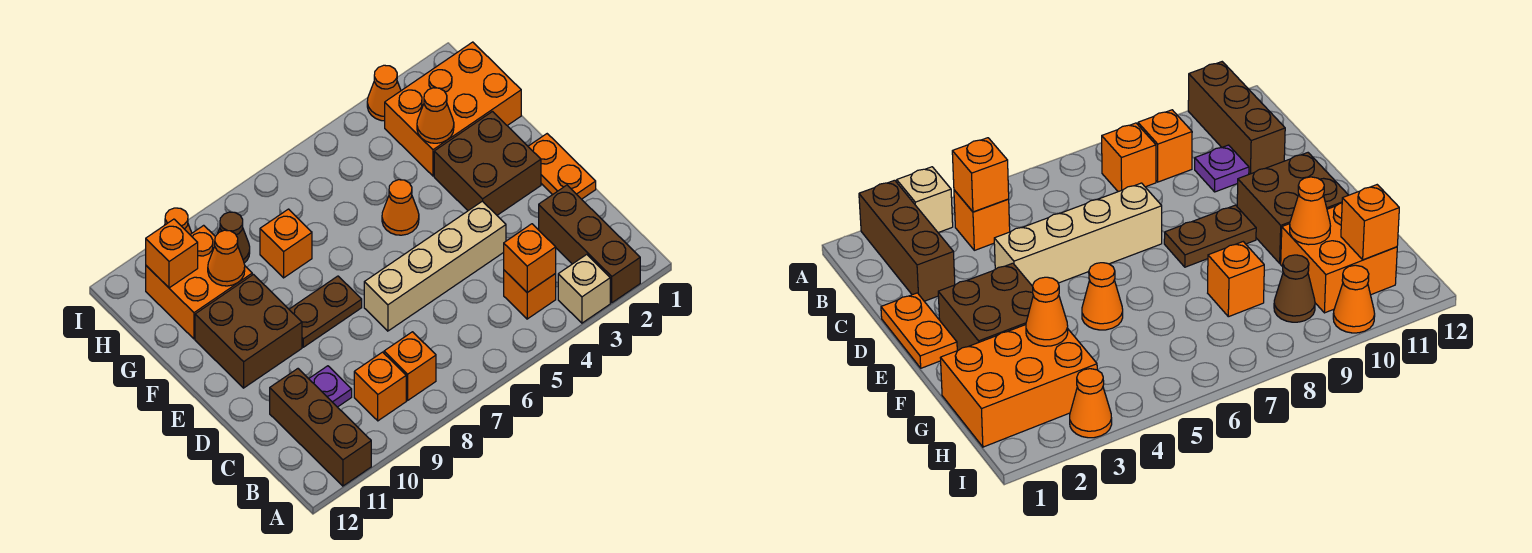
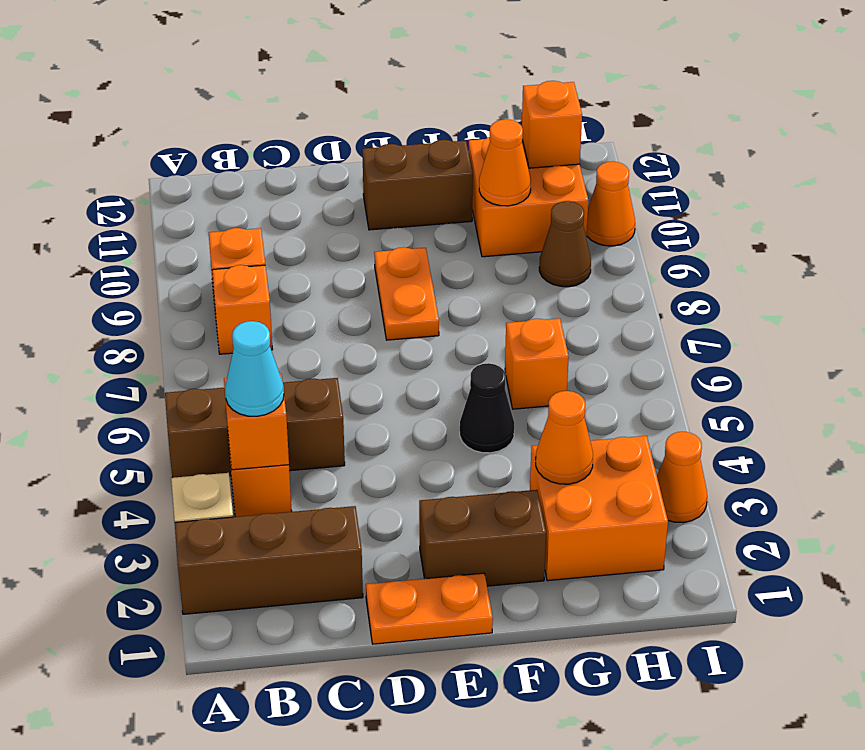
brown 1x3 brick [270,369,371,486] -> brown 1x3 brick moved to [165,378,345,478]
none -> cyan 1x1 cone [225,321,284,416]
purple 1x1 plate [309,366,352,407] -> none
tan 1x4 brick [364,201,506,331] -> none
brown 2x2 brick [434,112,541,215] -> brown 1x2 brick [419,490,546,586]
brown 1x2 plate [289,276,362,347] -> orange 1x2 plate [374,247,439,340]
brown 2x2 brick [195,274,302,388] -> brown 1x2 brick [362,140,473,230]
orange 1x1 cone [382,180,419,235] -> black 1x1 cone [460,363,514,453]
orange 2x3 brick [385,42,521,176] -> orange 2x2 brick [530,436,668,581]
orange 1x1 brick [260,209,312,278] -> orange 1x1 brick moved to [505,318,569,409]

